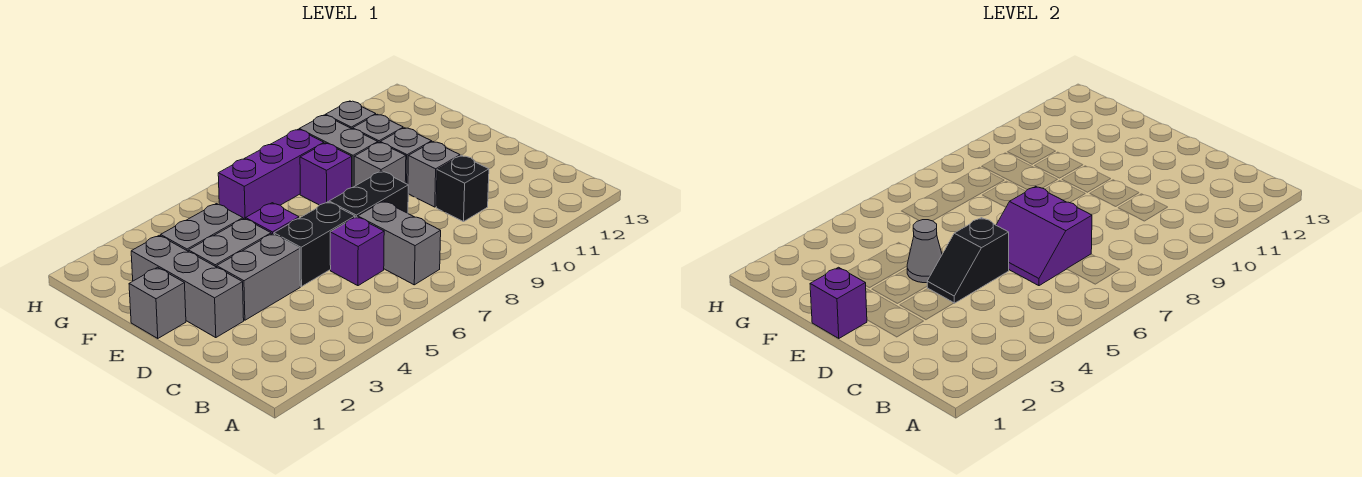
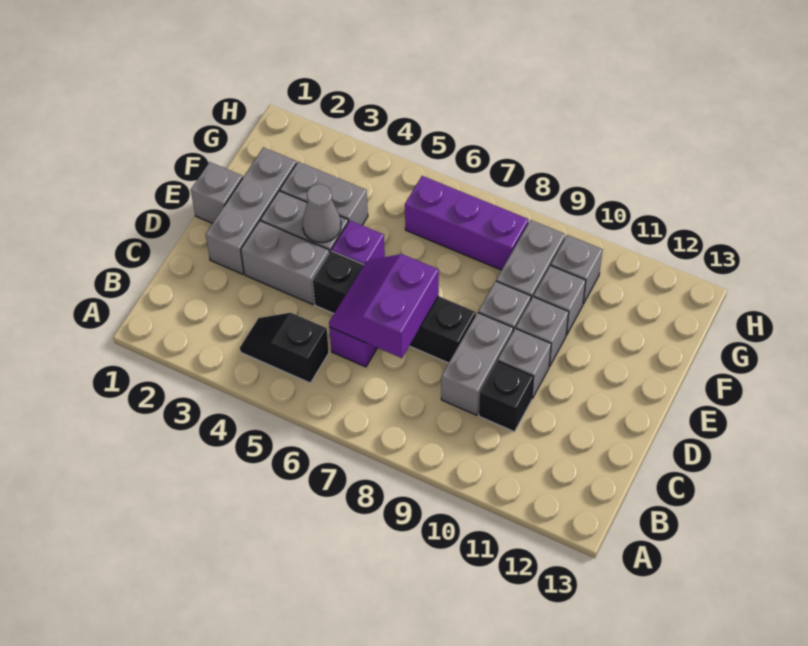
grey 1x2 brick [358,201,441,285] -> grey 1x2 brick moved to [441,313,513,415]
black 1x2 slope [927,218,1009,303] -> black 1x2 slope moved to [240,313,329,383]
purple 1x1 brick [810,267,867,339] -> none
purple 1x1 brick [300,143,352,205] -> none

